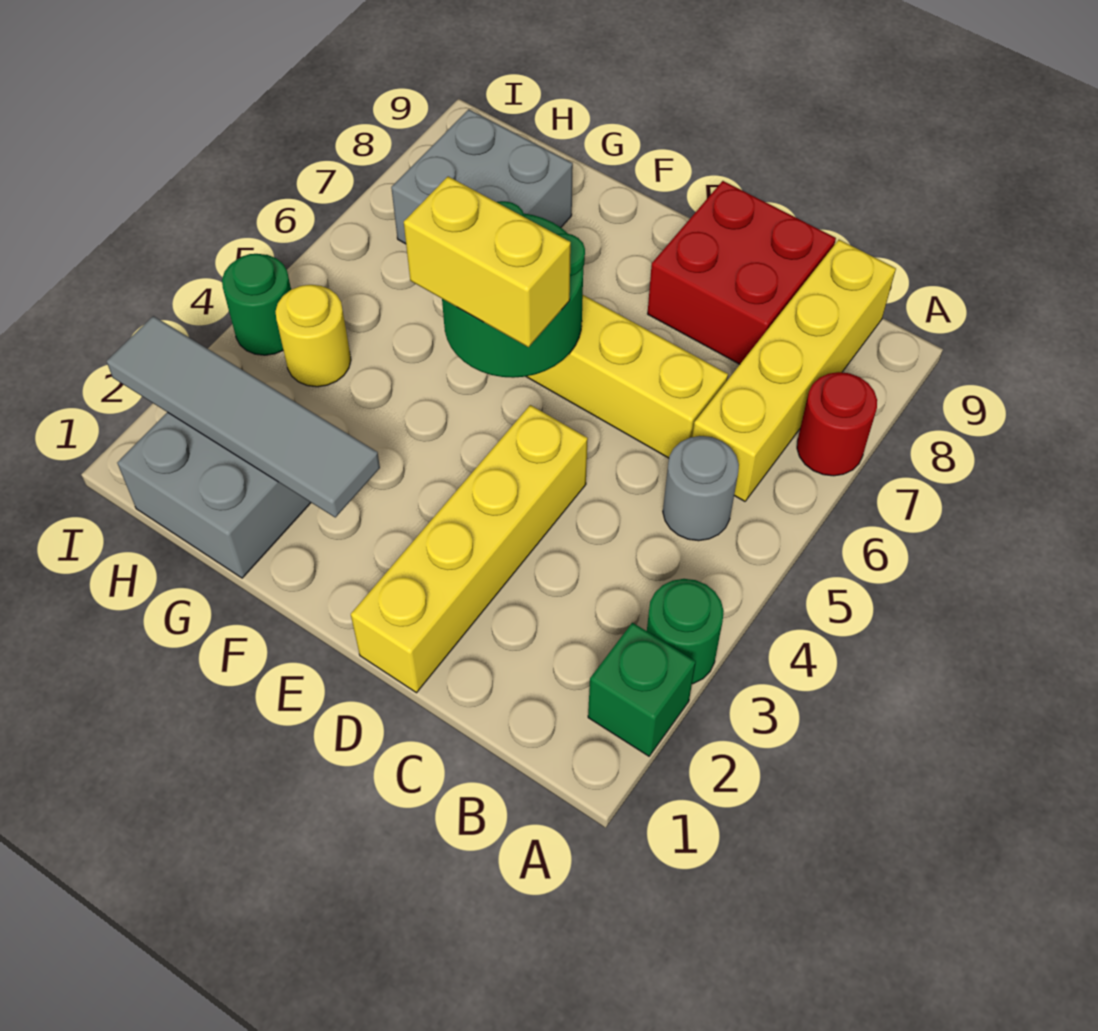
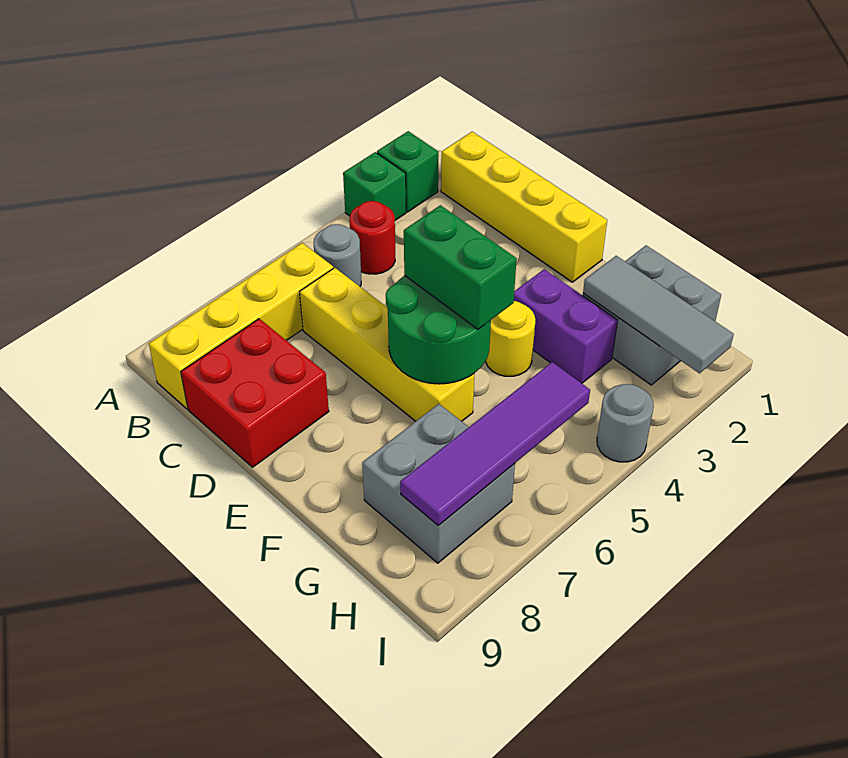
green 1x1 round brick [647,579,724,684] -> green 1x1 brick [343,152,406,220]
red 1x1 round brick [797,372,877,476] -> red 1x1 round brick moved to [349,201,395,274]
yellow 1x4 brick [351,405,588,693] -> yellow 1x4 brick turned to [441,132,607,282]
yellow 1x2 brick [404,176,571,347] -> green 1x2 brick [404,205,517,329]
grey 1x4 tile [107,316,380,517] -> grey 1x3 tile [583,256,734,374]
none -> purple 1x2 brick [514,269,618,383]
yellow 1x1 round brick [275,285,351,387] -> yellow 1x1 round brick moved to [485,301,535,376]
none -> purple 1x4 tile [400,362,590,526]
green 1x1 round brick [222,254,291,355] -> grey 1x1 round brick [597,384,654,462]

